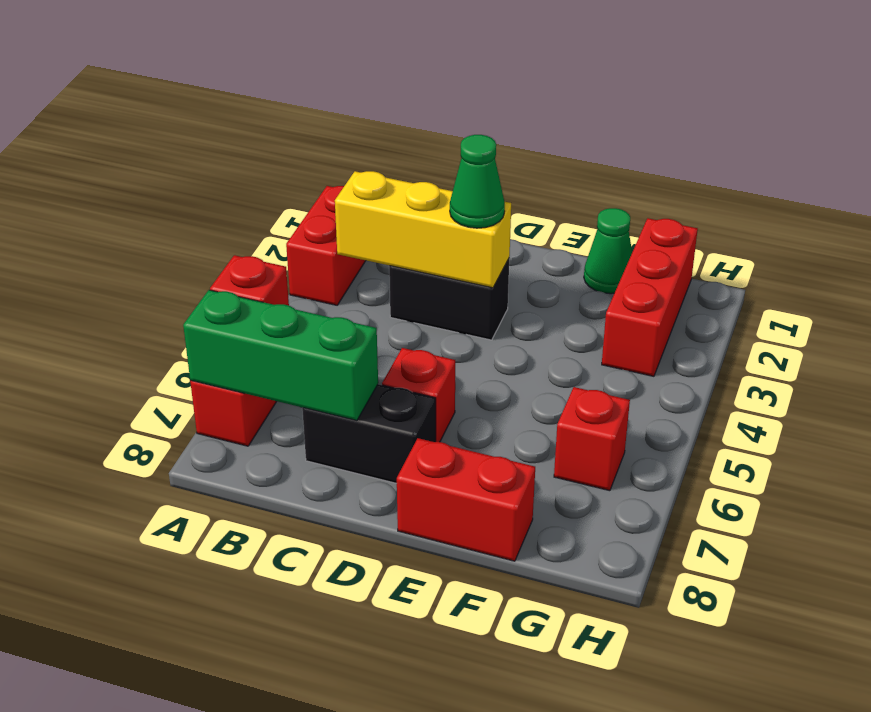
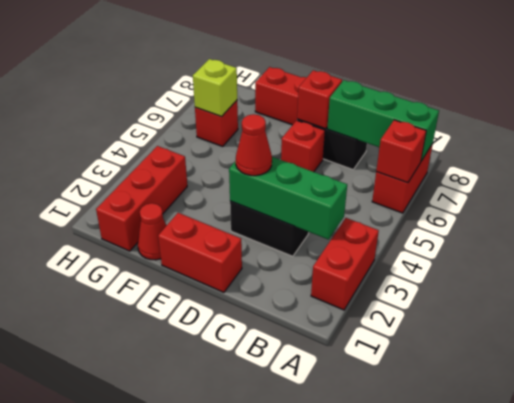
yellow 1x3 brick [335,171,511,288] -> green 1x3 brick [229,157,347,240]
none -> red 1x2 brick [158,213,242,292]
green 1x1 cone [450,135,505,228] -> red 1x1 cone [236,114,272,176]
none -> red 1x1 brick [297,70,342,129]
green 1x1 cone [584,208,632,294] -> red 1x1 cone [137,203,166,260]
none -> lime 1x1 brick [193,59,237,117]

